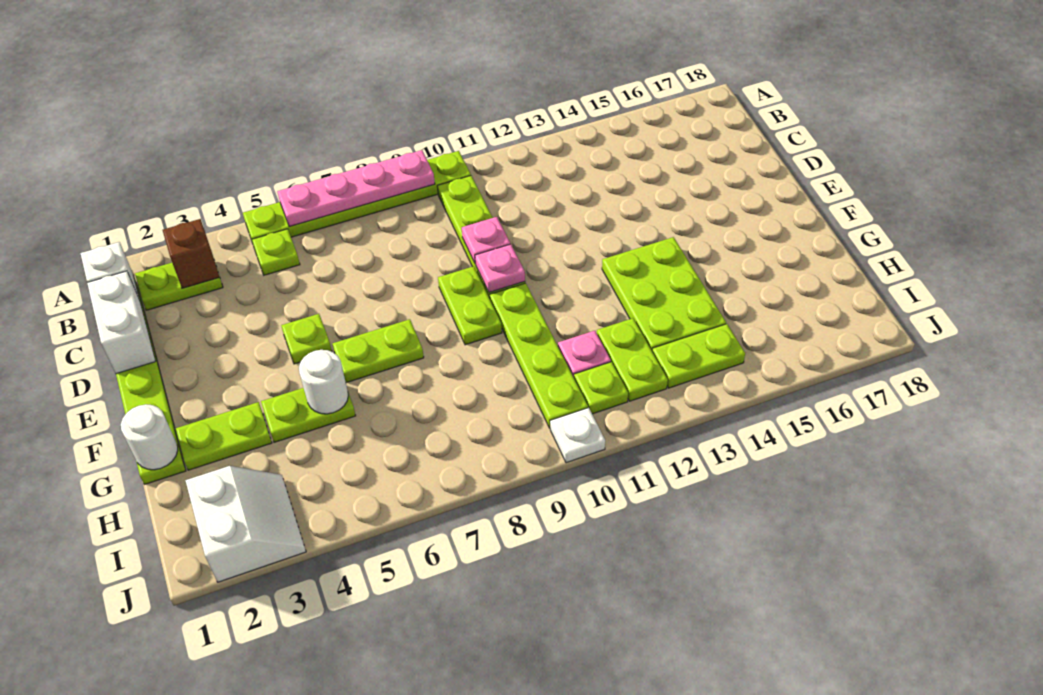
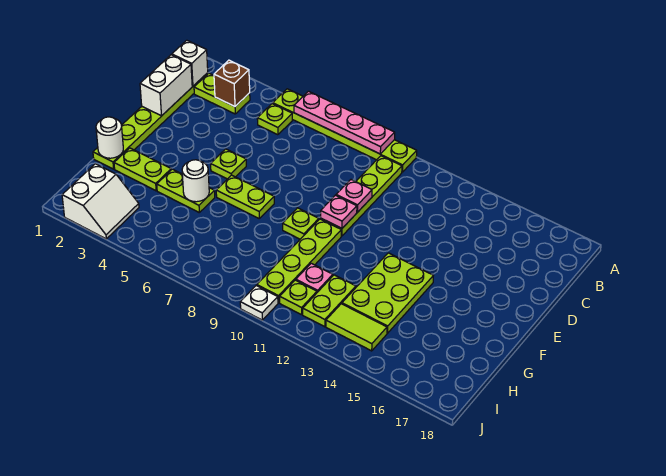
lime 1x2 plate [438,266,502,345] -> lime 1x1 plate [283,208,319,239]
lime 1x2 plate [652,324,745,388] -> lime 1x2 tile [326,304,387,351]

